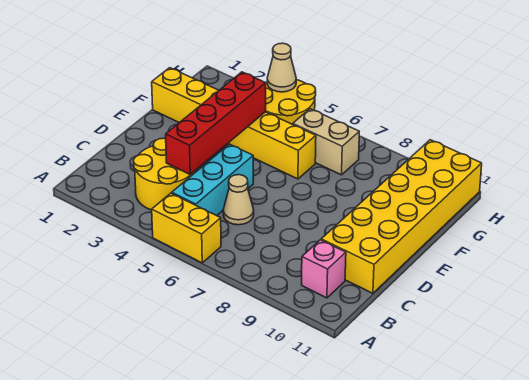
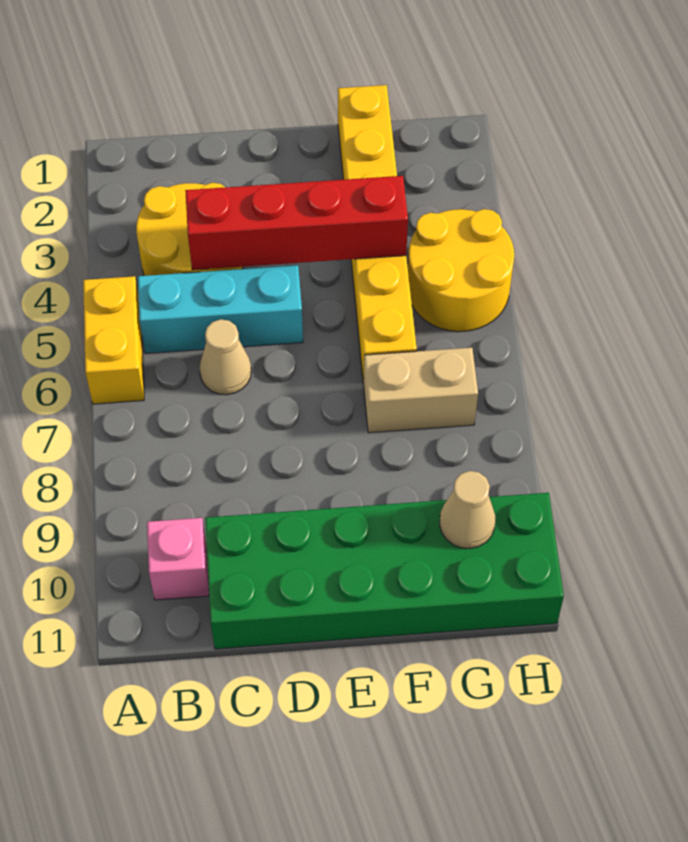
yellow 2x6 brick [321,140,482,293] -> green 2x6 brick [205,493,564,649]
tan 1x2 brick [293,109,359,175] -> tan 1x2 brick turned to [363,348,478,433]
tan 1x1 cone [267,43,296,92] -> tan 1x1 cone moved to [440,471,495,548]

